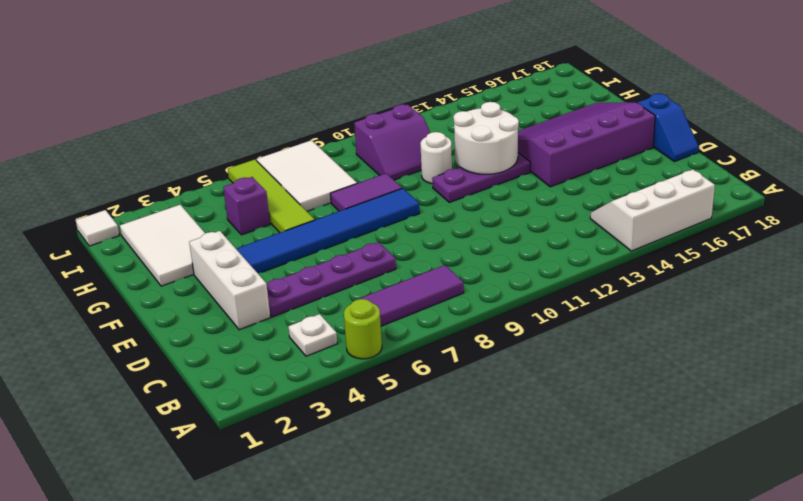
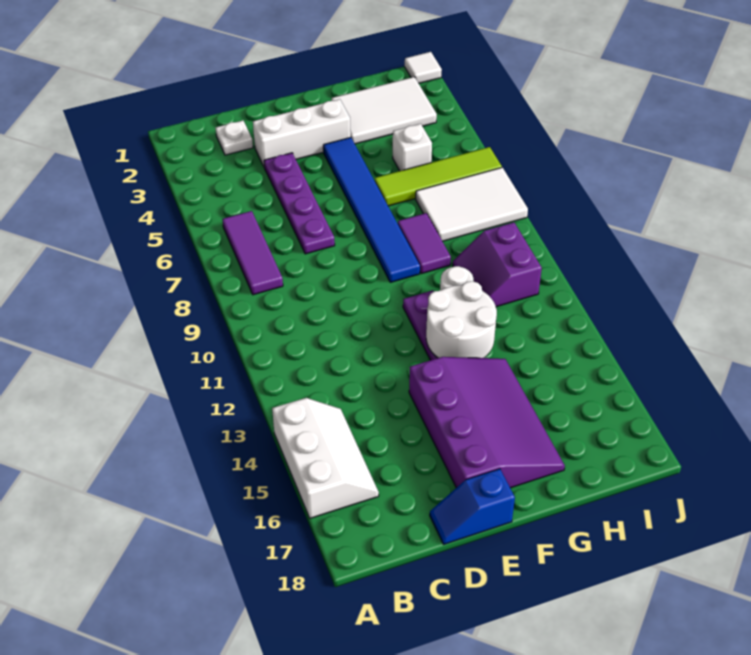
lime 1x1 round brick [344,299,382,359] -> none
white 1x1 plate [288,314,337,356] -> white 1x1 plate moved to [216,121,253,155]
purple 1x1 brick [223,177,270,235] -> white 1x1 brick [393,124,432,171]

